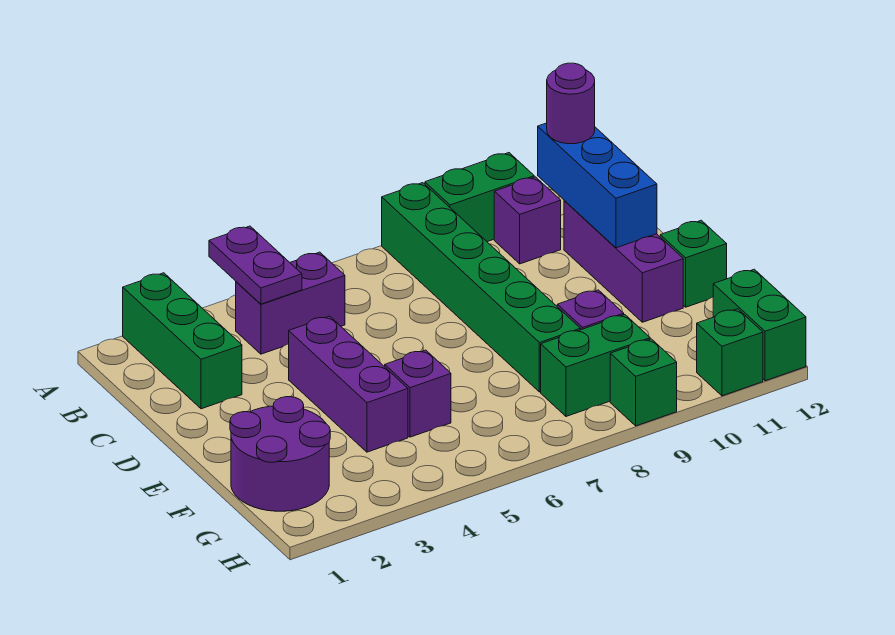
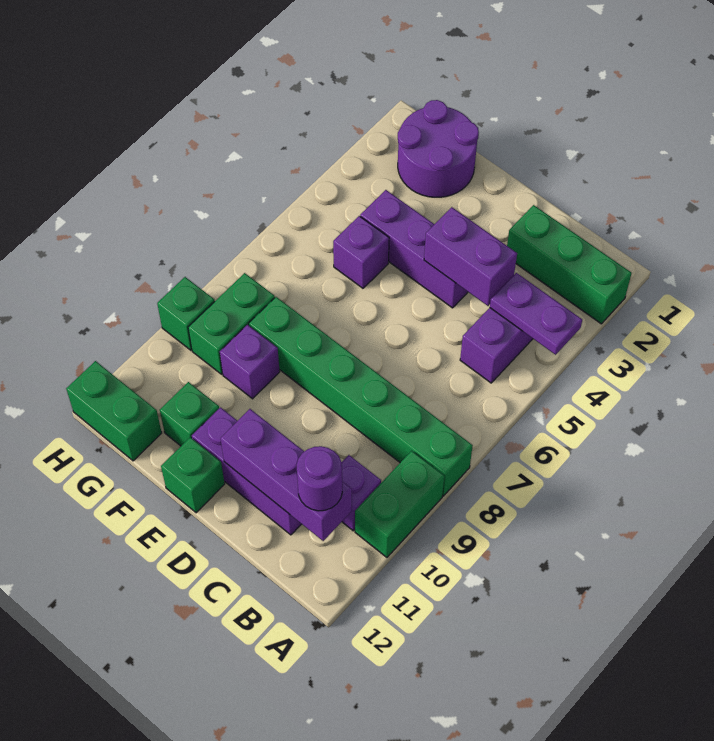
blue 1x3 brick [538,123,657,248] -> purple 1x3 brick [221,409,352,541]
none -> purple 1x2 brick [424,207,517,306]
green 1x1 brick [697,309,763,396] -> green 1x1 brick moved to [160,382,219,446]

